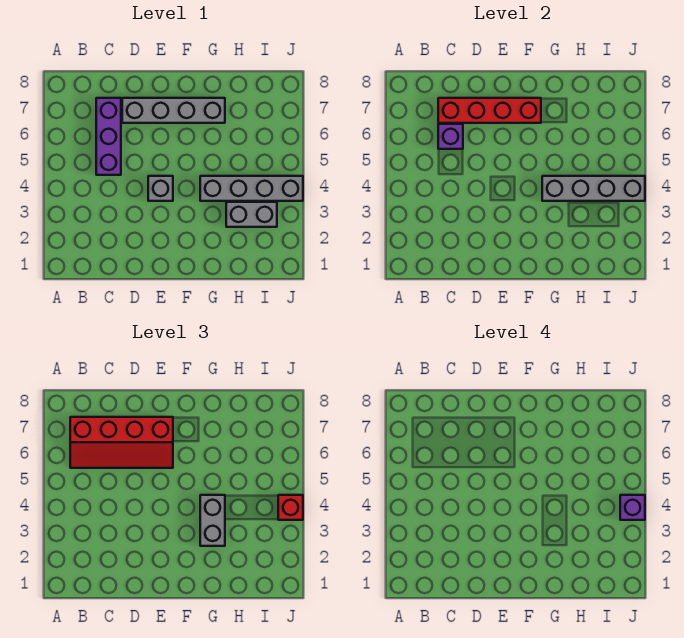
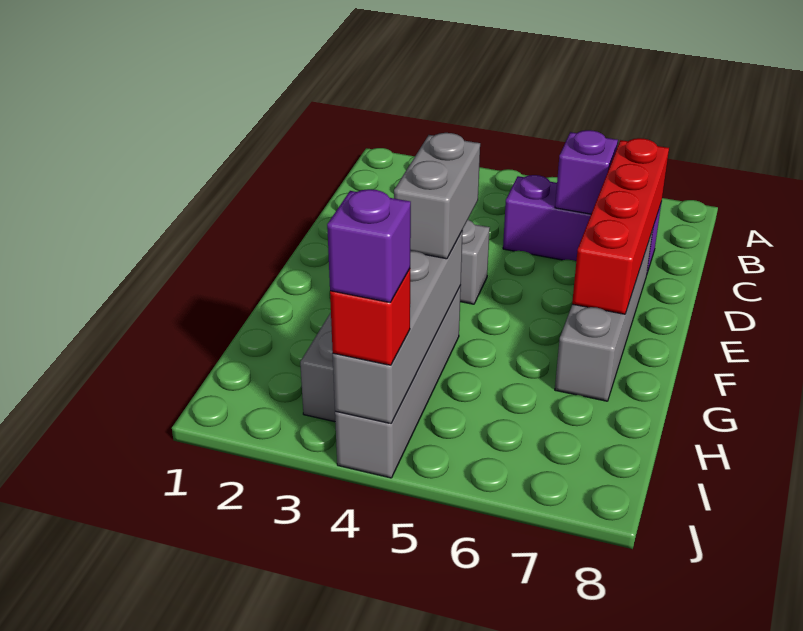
red 2x4 slope [70,417,173,468] -> none
grey 1x2 brick [200,495,225,546] -> grey 1x2 brick turned to [394,133,480,259]

